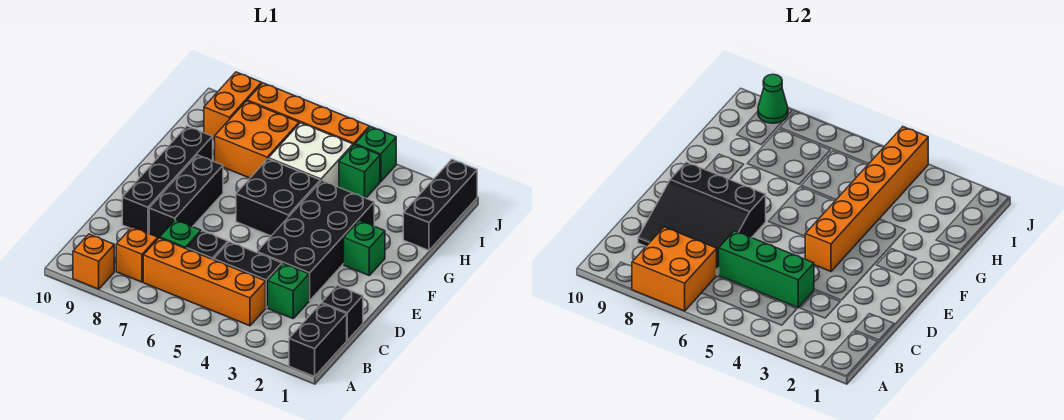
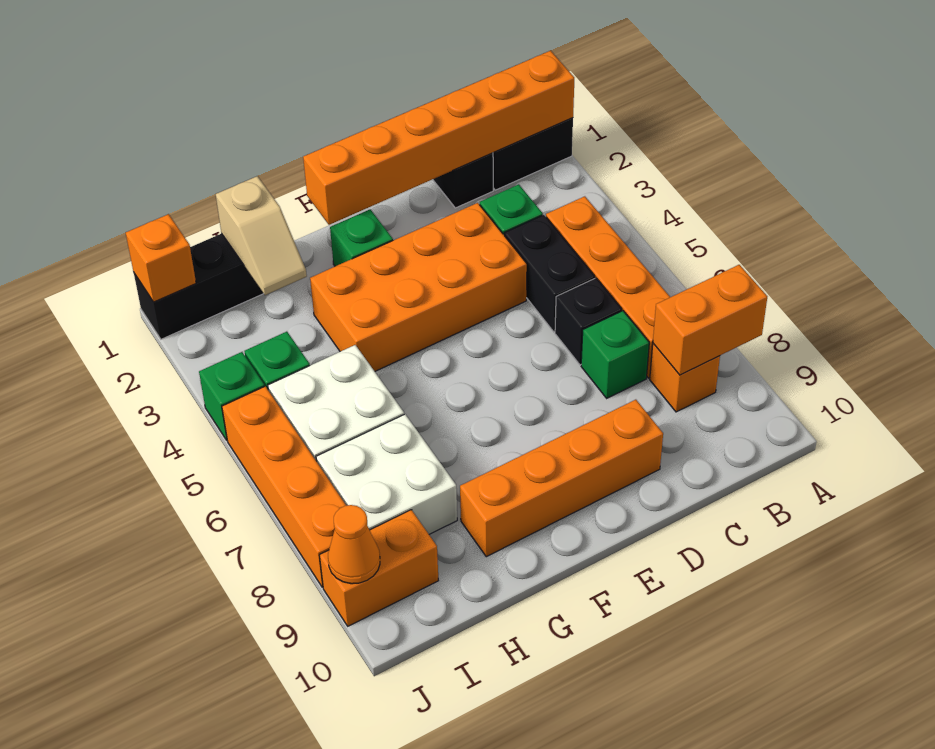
orange 2x2 brick [632,227,717,311] -> orange 1x2 brick [653,265,767,375]
orange 1x1 brick [73,234,114,289] -> orange 1x1 brick moved to [126,214,196,302]
green 1x3 brick [719,231,814,308] -> none
black 3x3 slope [638,162,766,275] -> none
black 2x4 brick [257,181,374,301] -> orange 2x4 brick [310,203,527,371]
black 1x3 brick [149,155,223,238] -> none
black 1x4 brick [122,126,213,234] -> orange 1x4 brick [460,400,663,557]
orange 1x6 brick [805,127,928,271] -> orange 1x6 brick moved to [303,51,574,225]
black 2x2 brick [236,159,320,236] -> none
none -> tan 1x2 slope [216,176,307,295]
orange 2x2 brick [215,101,299,178] -> white 2x2 brick [316,414,457,534]
green 1x1 cone [758,74,788,123] -> orange 1x1 cone [328,505,380,584]

